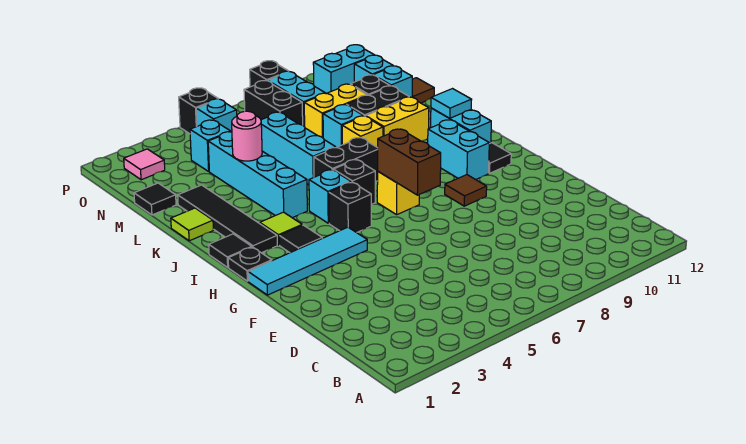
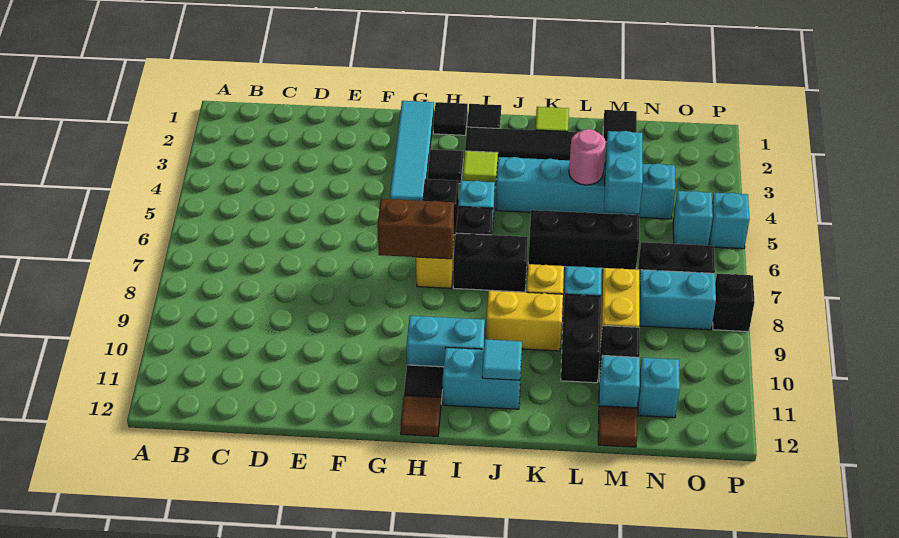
brown 1x1 tile [445,175,487,206] -> brown 1x1 tile moved to [401,395,441,436]
black 1x1 plate [228,247,272,281] -> black 1x1 tile [433,102,468,135]
black 1x2 brick [314,137,378,182] -> black 1x2 brick turned to [453,233,528,292]
cyan 1x3 brick [261,112,336,185] -> black 1x3 brick [528,210,639,269]
yellow 1x2 brick [366,97,429,141] -> yellow 1x2 brick turned to [486,291,563,351]
pink 1x1 tile [124,149,165,180] -> none
cyan 1x2 brick [313,45,374,94] -> cyan 1x2 brick moved to [604,131,643,214]
black 1x1 brick [179,88,218,134] -> cyan 1x1 brick [710,193,750,249]

